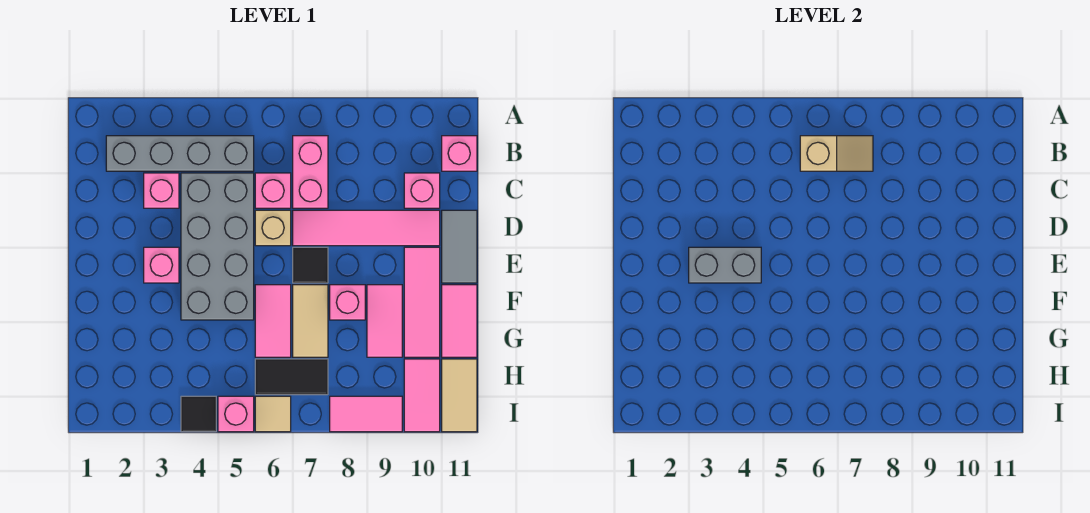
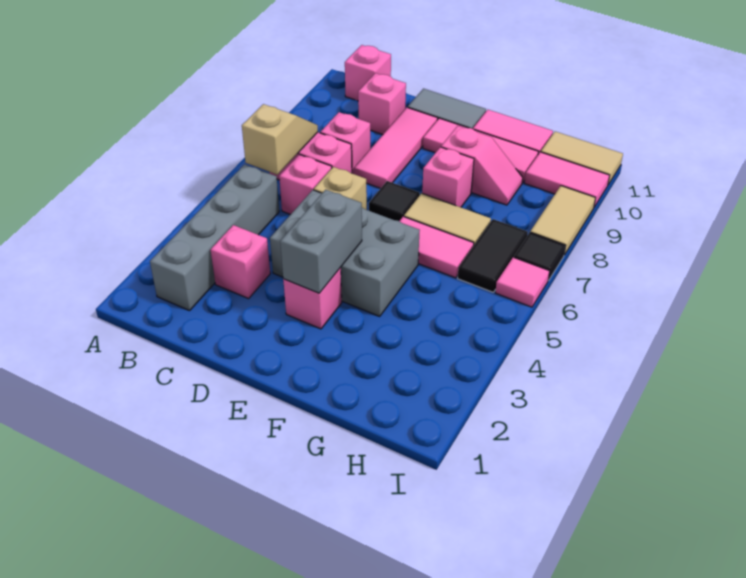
grey 2x4 brick [181,173,254,320] -> grey 2x3 brick [270,190,420,316]
pink 1x4 tile [293,210,440,246] -> pink 1x3 tile [354,107,438,188]
pink 1x2 tile [367,285,402,357] -> pink 1x2 slope [441,126,523,205]
black 1x1 tile [181,396,216,432] -> black 1x1 tile moved to [514,233,565,281]
pink 1x1 brick [218,396,254,432] -> pink 1x1 brick moved to [320,112,371,174]
tan 1x1 tile [255,396,291,432] -> pink 1x1 tile [495,257,550,307]
pink 1x2 tile [330,396,402,432] -> tan 1x2 tile [530,186,595,255]

